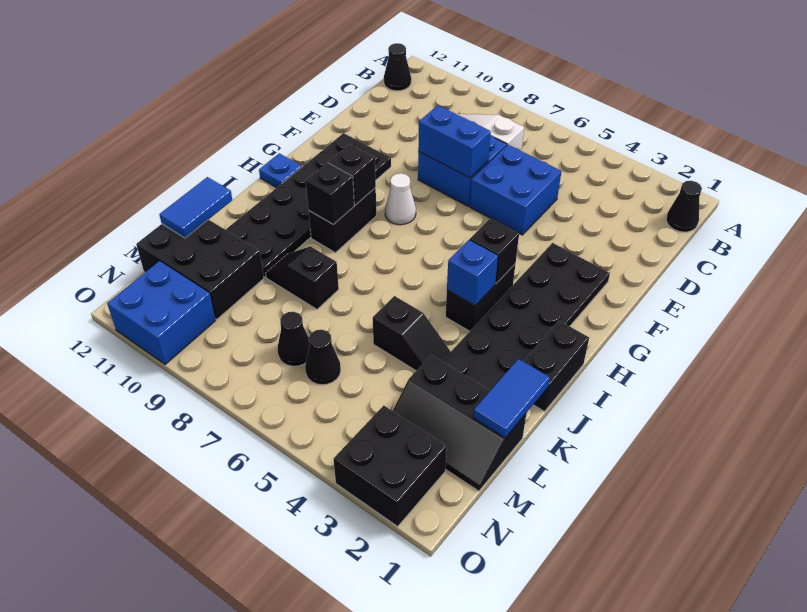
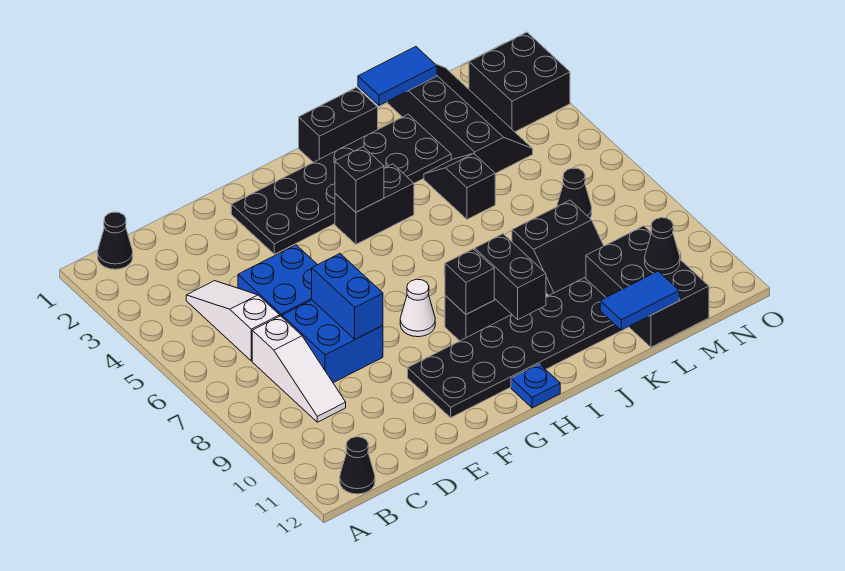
none -> white 1x3 slope [186,281,280,361]
blue 1x1 brick [447,240,498,306] -> none
black 1x1 brick [306,162,354,224] -> black 1x2 brick [475,234,546,319]
black 1x2 slope [266,246,339,309] -> black 2x2 slope [512,200,604,295]
black 2x3 slope [393,355,526,491] -> black 2x4 slope [388,64,533,174]
black 1x1 cone [305,330,341,385] -> black 1x1 cone moved to [645,218,680,275]
blue 2x2 brick [107,261,216,364] -> none

